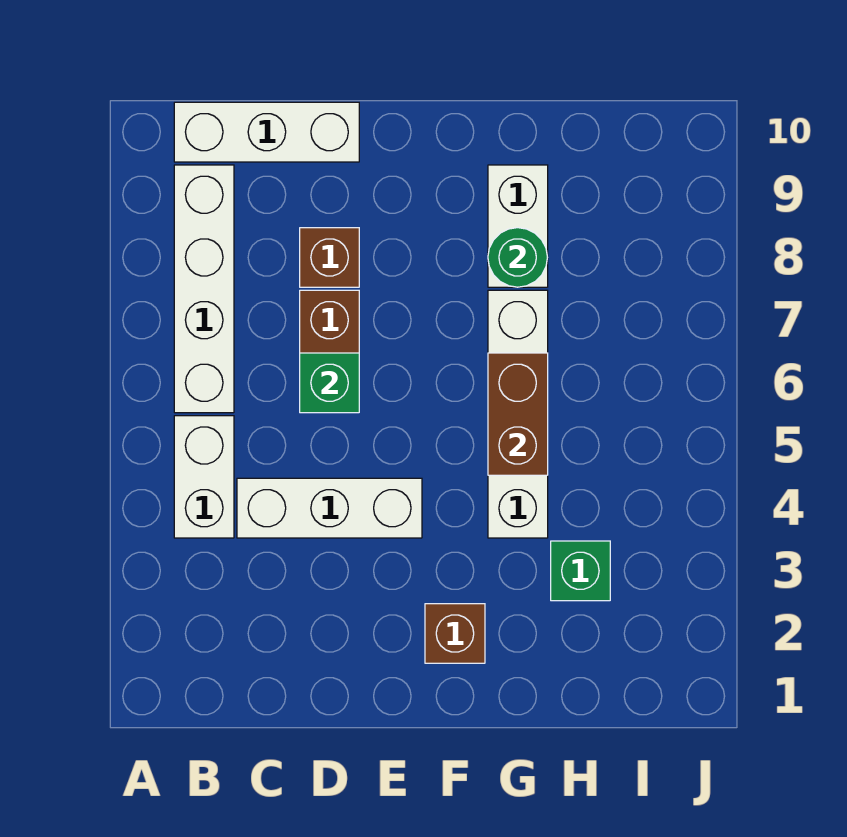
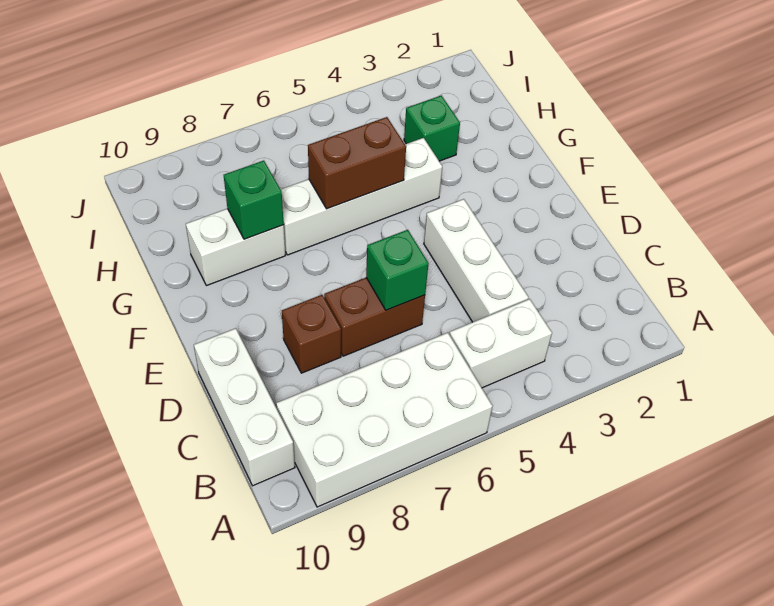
white 1x4 brick [174,165,234,413] -> white 2x4 brick [276,333,493,507]
brown 1x1 brick [425,604,485,663] -> none
green 1x1 round brick [488,228,548,287] -> green 1x1 brick [224,161,284,239]

